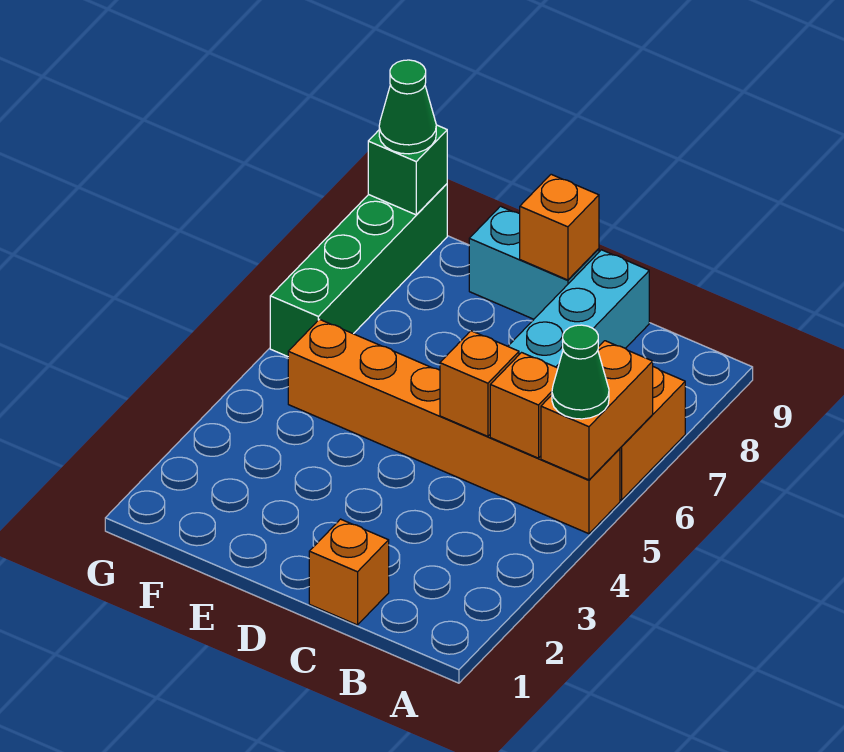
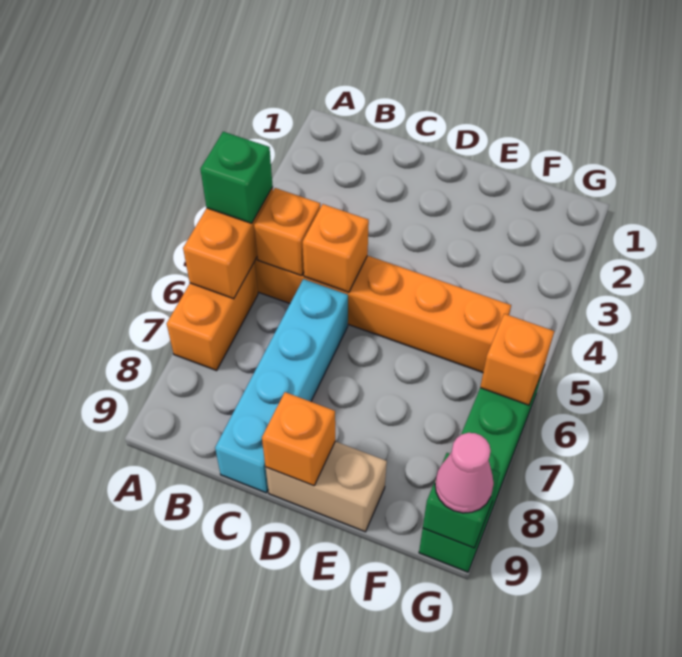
green 1x1 cone [552,325,609,419] -> green 1x1 brick [200,132,273,223]
orange 1x1 brick [309,519,389,625] -> orange 1x1 brick moved to [480,314,554,405]
cyan 1x2 brick [469,206,599,319] -> tan 1x2 brick [266,441,387,532]
green 1x1 cone [379,60,436,154] -> pink 1x1 cone [435,433,494,513]

